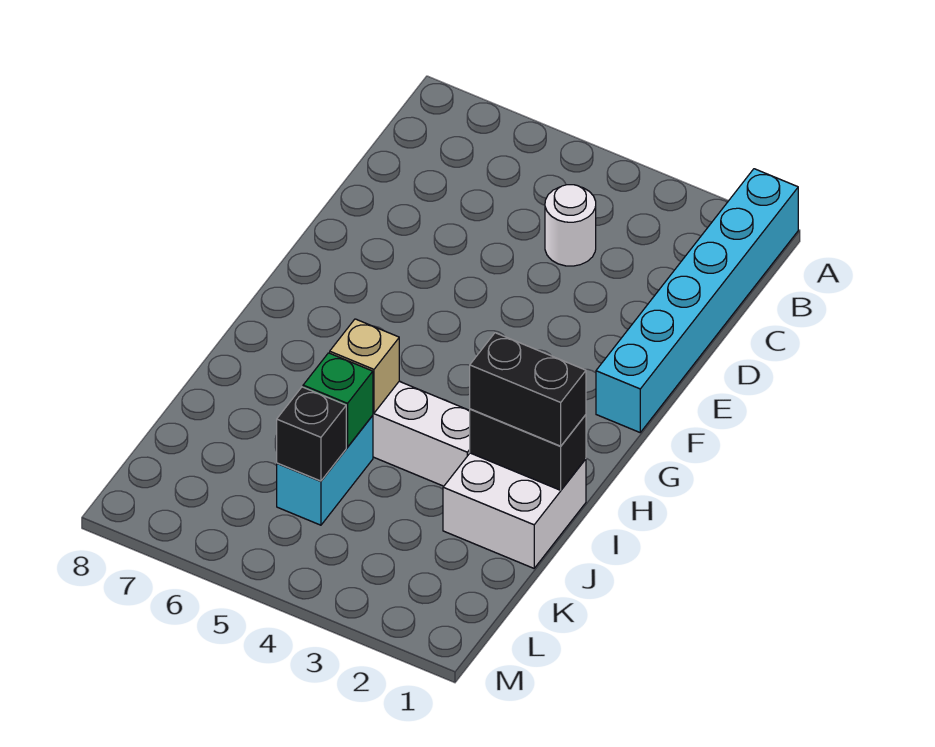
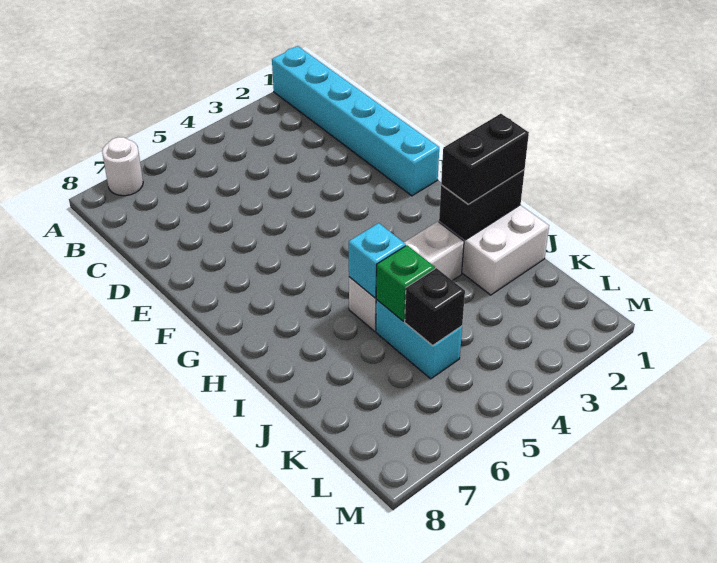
white 1x1 round brick [545,185,596,266] -> white 1x1 round brick moved to [102,137,143,196]
tan 1x1 brick [330,319,399,413] -> cyan 1x1 brick [349,223,406,298]

